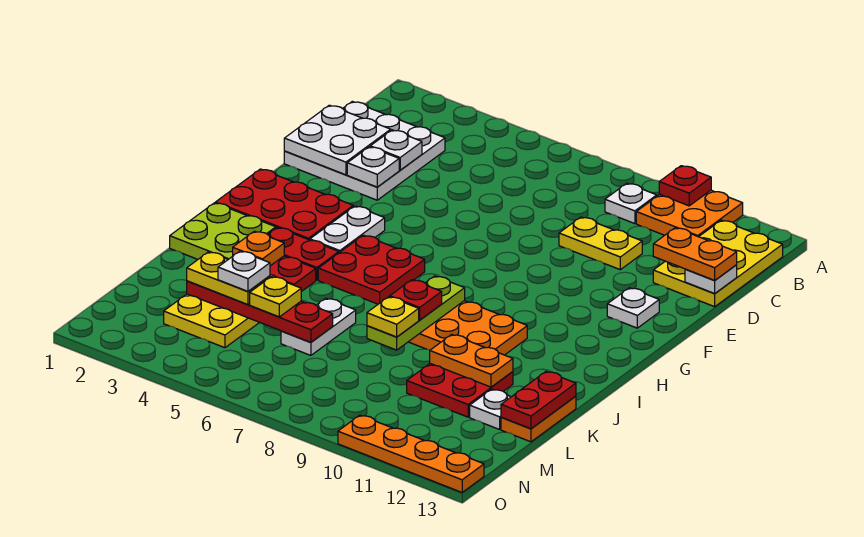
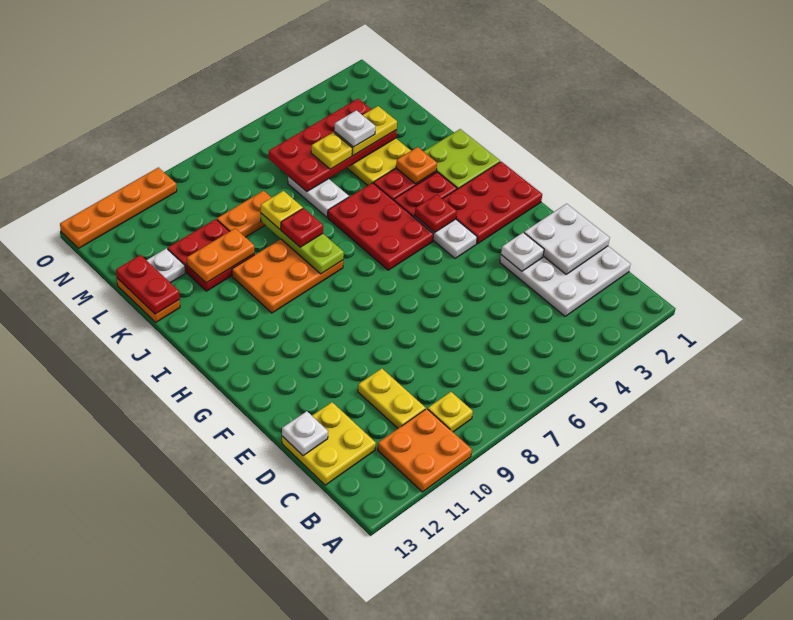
red 1x1 plate [659,166,711,206] -> red 1x1 plate moved to [415,195,457,233]
white 1x1 plate [605,183,657,224] -> yellow 1x1 plate [428,392,473,432]
yellow 2x3 plate [653,220,783,307] -> yellow 2x2 plate [282,402,376,485]
white 1x1 plate [370,130,422,170] -> none
yellow 1x2 plate [559,217,642,270] -> yellow 1x2 plate turned to [358,368,426,428]
orange 1x2 plate [653,228,737,280] -> orange 1x2 plate moved to [217,191,272,237]
white 1x1 plate [607,288,659,328] -> none
red 2x2 plate [318,235,425,304] -> red 2x3 plate [328,183,433,270]
red 1x4 plate [187,281,333,342] -> red 2x4 plate [269,99,397,191]

